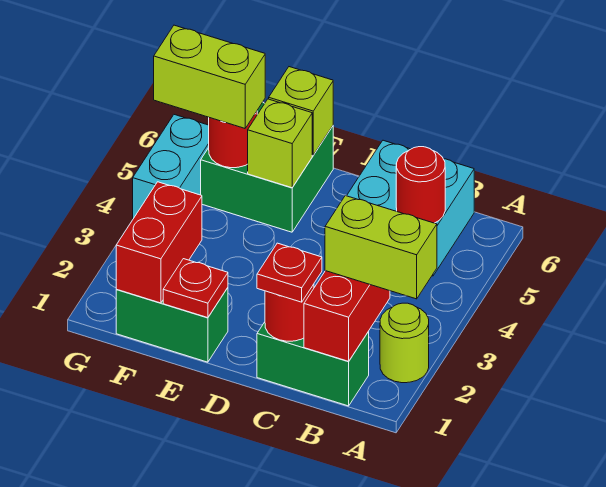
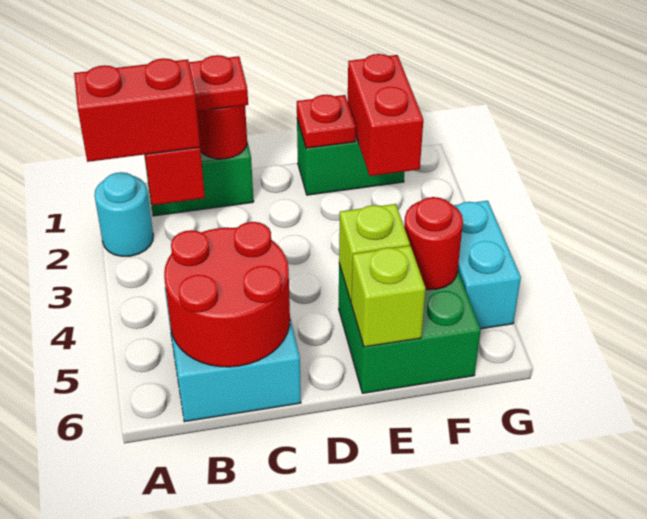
lime 1x1 round brick [380,303,429,383] -> cyan 1x1 round brick [94,172,153,256]
lime 1x2 brick [325,196,437,299] -> red 1x2 brick [74,58,200,162]
red 1x1 round brick [396,147,445,223] -> red 2x2 round brick [164,222,290,367]
lime 1x2 brick [154,25,265,128] -> none

